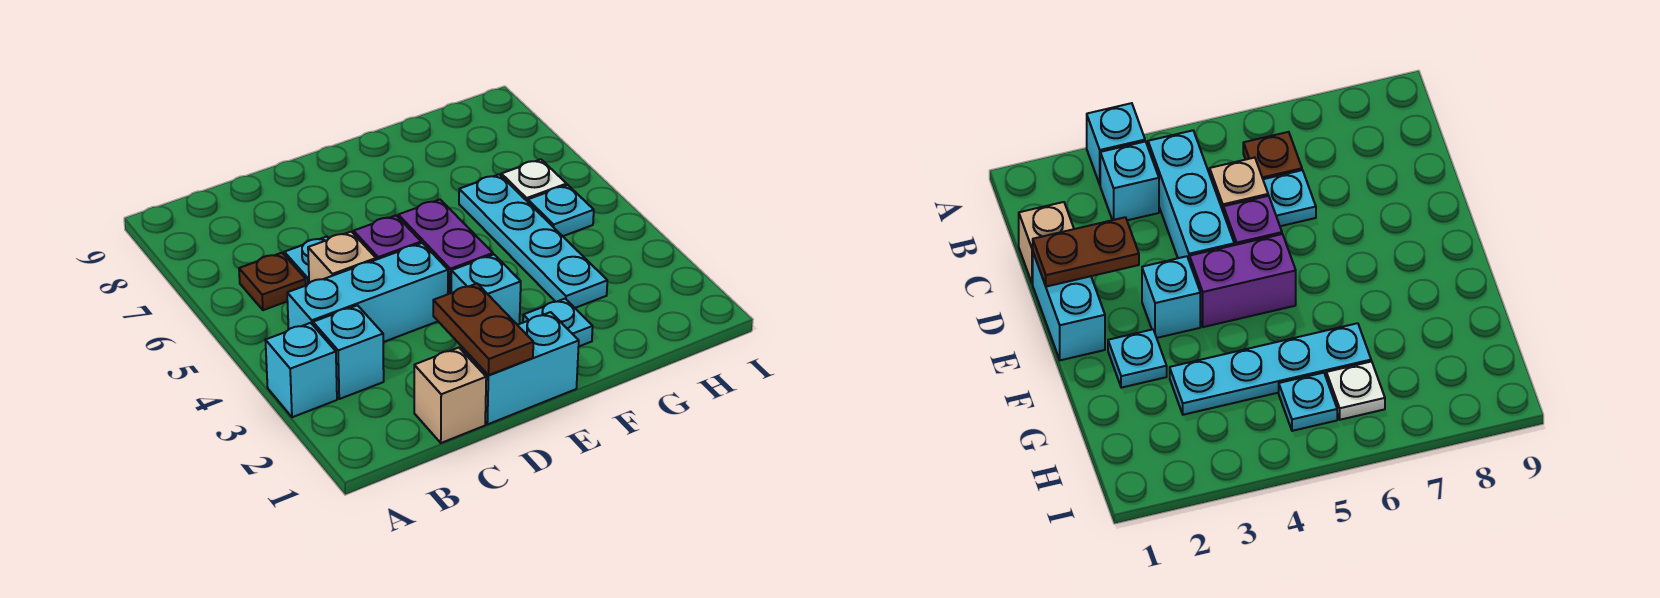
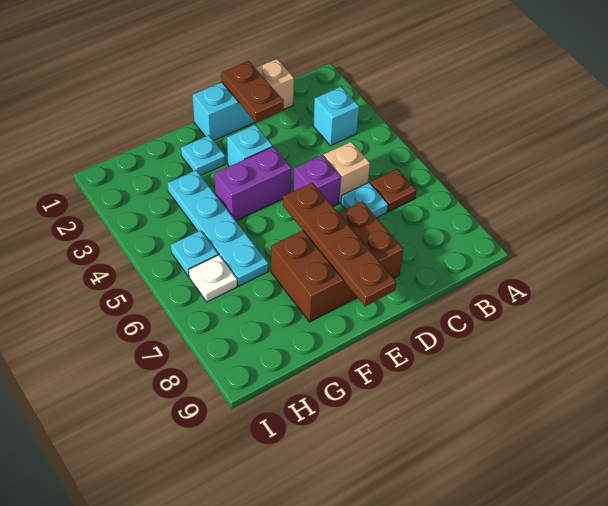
cyan 1x1 brick [265,323,337,417] -> none
cyan 1x3 brick [287,243,448,342] -> none
none -> brown 2x3 brick [271,201,404,322]
purple 1x2 brick [398,200,493,294] -> purple 1x2 brick turned to [214,147,292,221]
none -> brown 1x4 plate [283,183,396,306]

